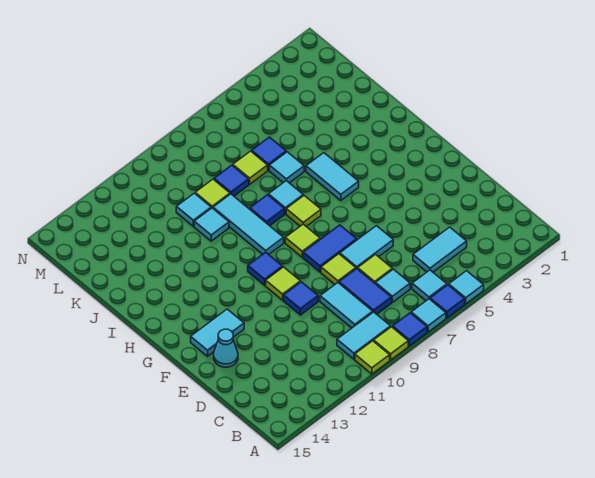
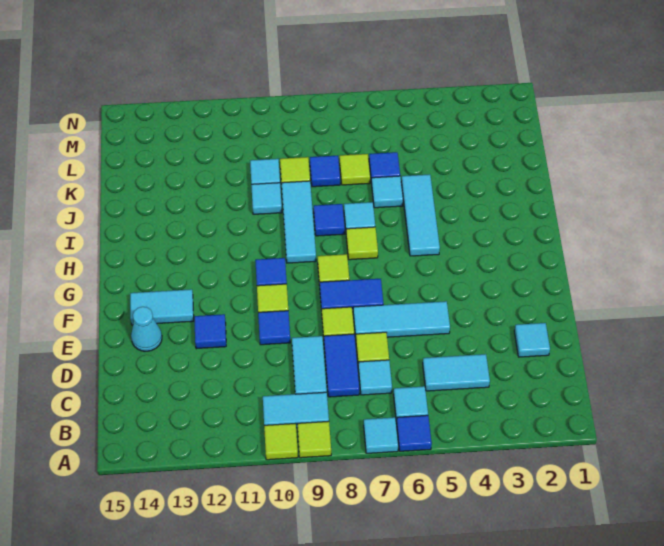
cyan 1x1 tile [449,271,484,304] -> cyan 1x1 tile moved to [514,323,550,357]
blue 1x1 tile [392,313,427,346] -> blue 1x1 tile moved to [194,314,226,349]
cyan 1x2 tile [340,226,393,269] -> cyan 1x3 tile [353,301,450,337]
cyan 1x2 tile [306,153,359,201] -> cyan 1x3 tile [401,174,440,256]

